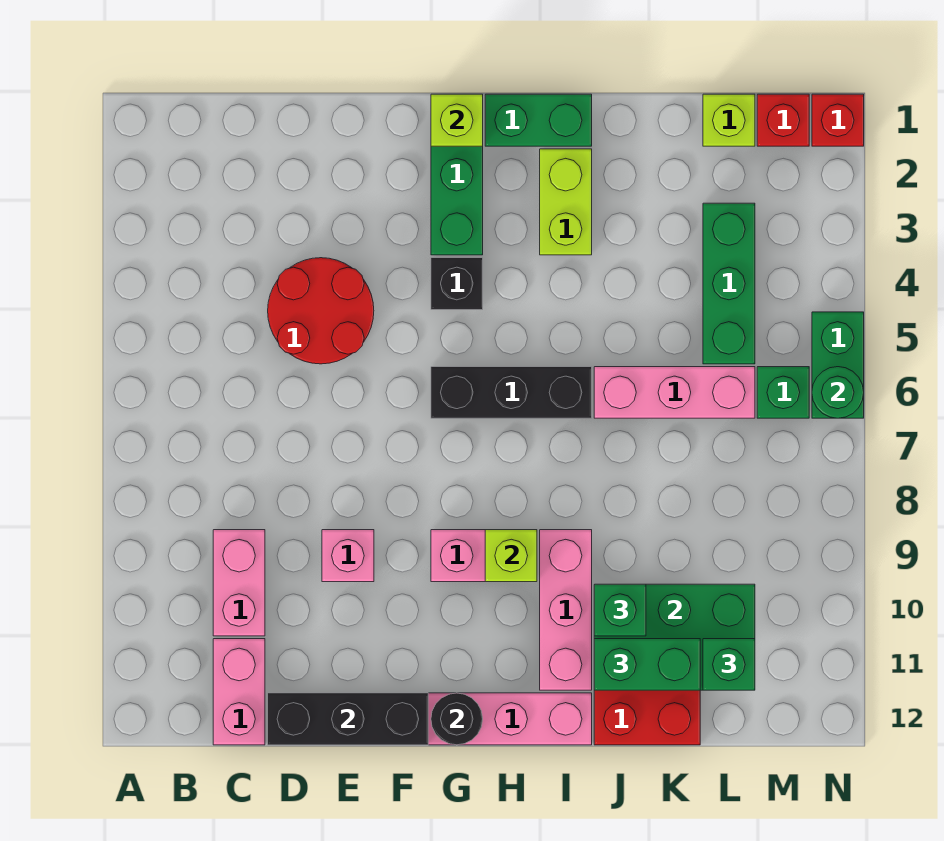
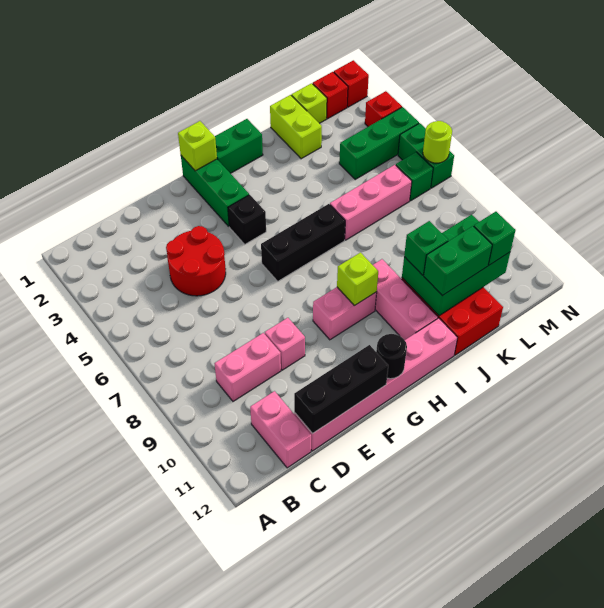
pink 1x2 brick [213,530,265,636] -> pink 1x2 brick turned to [215,333,281,401]
lime 1x2 brick [540,149,592,255] -> lime 1x2 brick moved to [270,95,322,159]
green 1x3 brick [703,203,755,364] -> green 1x3 brick turned to [339,107,419,180]
none -> red 1x1 brick [365,91,402,127]
green 1x1 round brick [812,367,864,418] -> lime 1x1 round brick [423,121,452,163]

